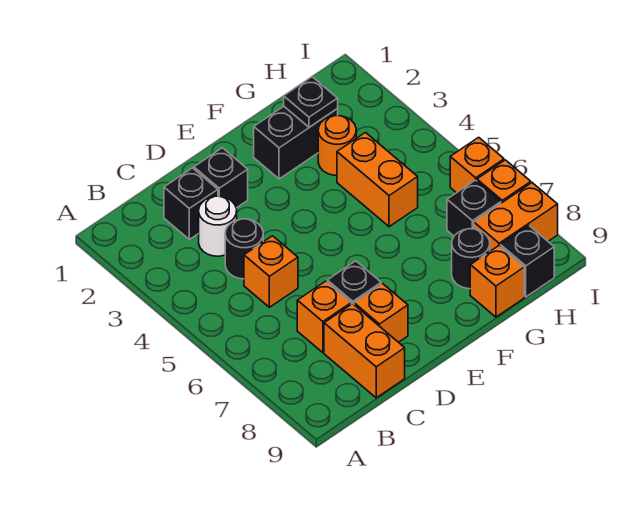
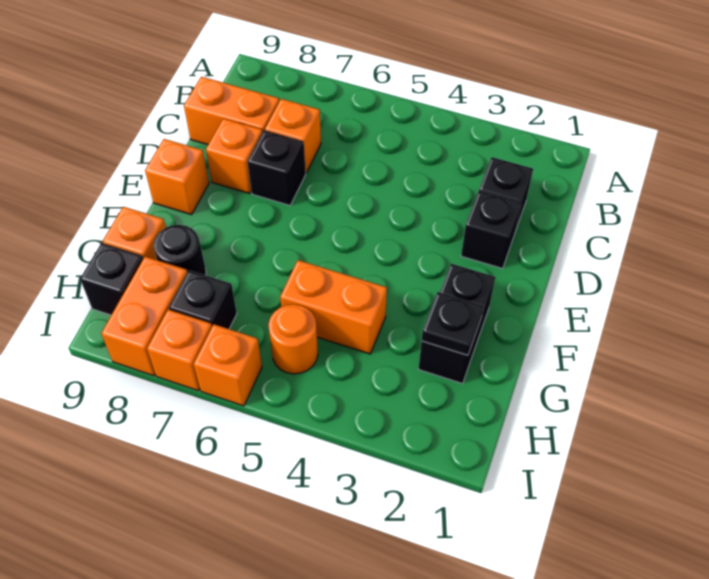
white 1x1 round brick [199,196,237,256] -> none
black 1x1 round brick [225,219,263,279] -> none
orange 1x1 brick [244,236,298,307] -> orange 1x1 brick moved to [145,139,209,215]
orange 1x1 round brick [318,116,356,175] -> orange 1x1 round brick moved to [268,304,318,374]

